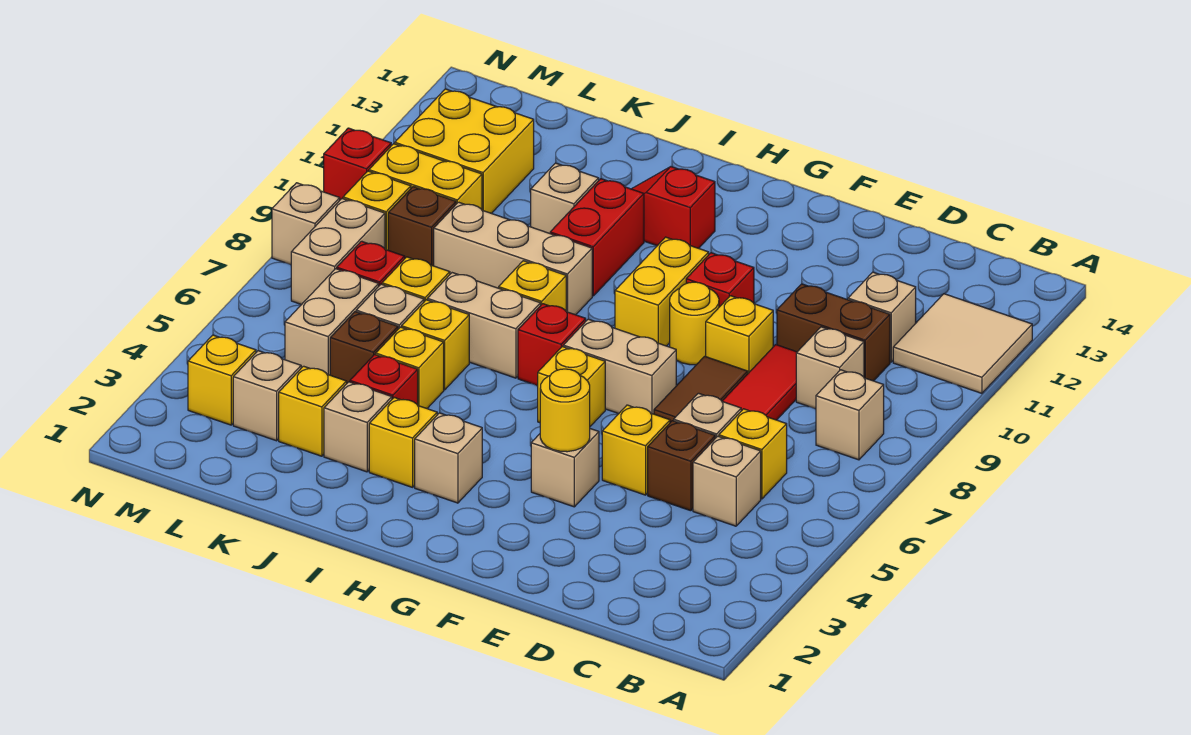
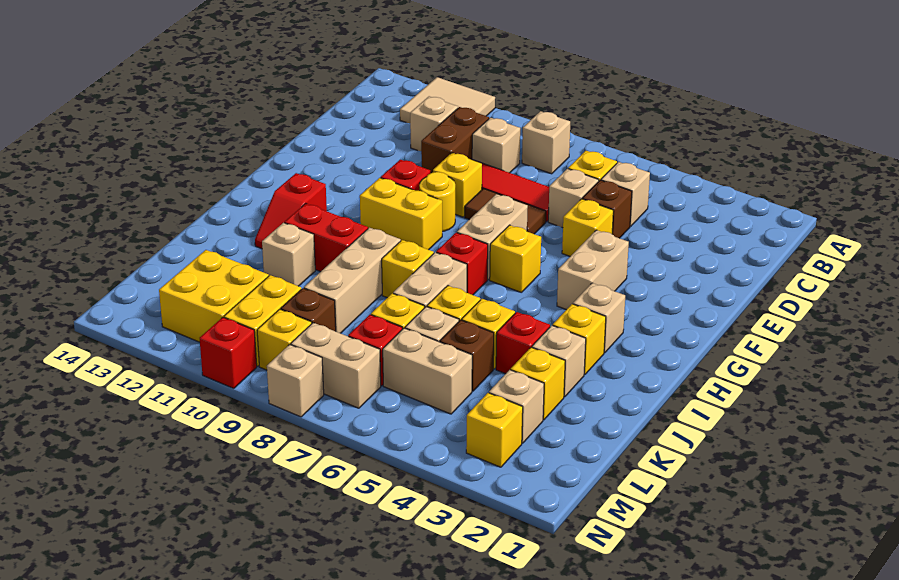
tan 1x1 brick [531,429,599,507] -> tan 1x2 brick [557,230,629,310]
yellow 1x1 round brick [540,369,590,452] -> none

